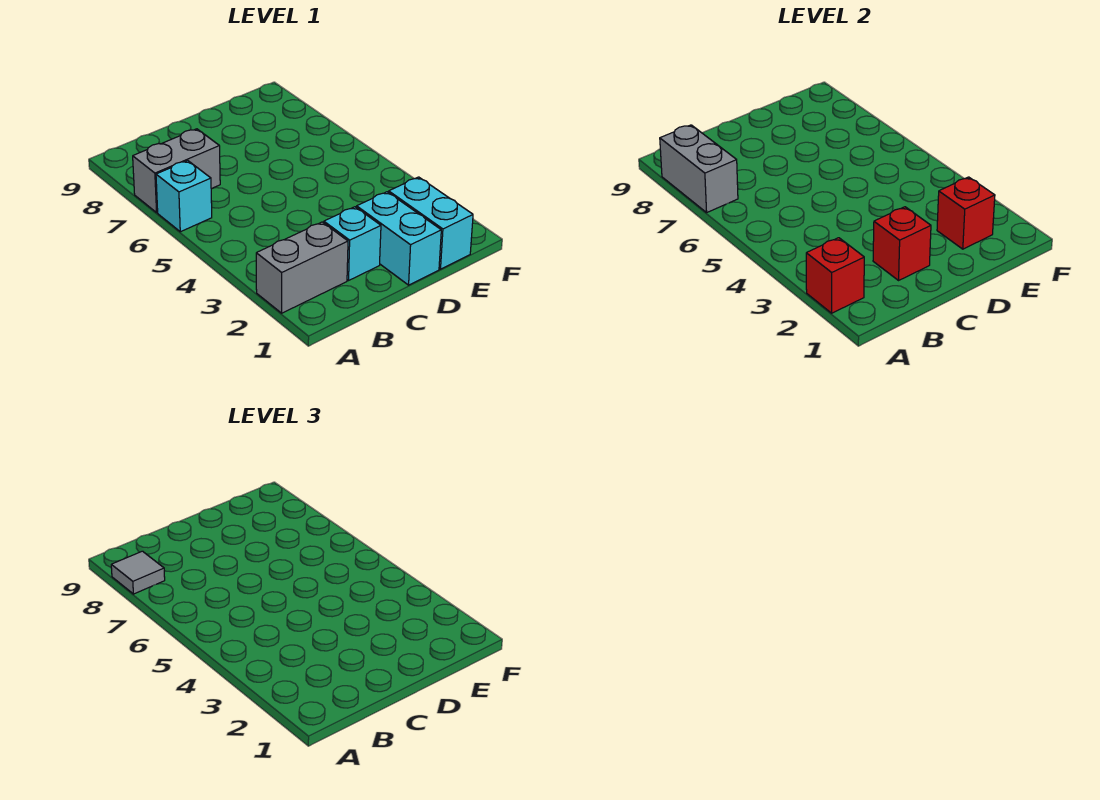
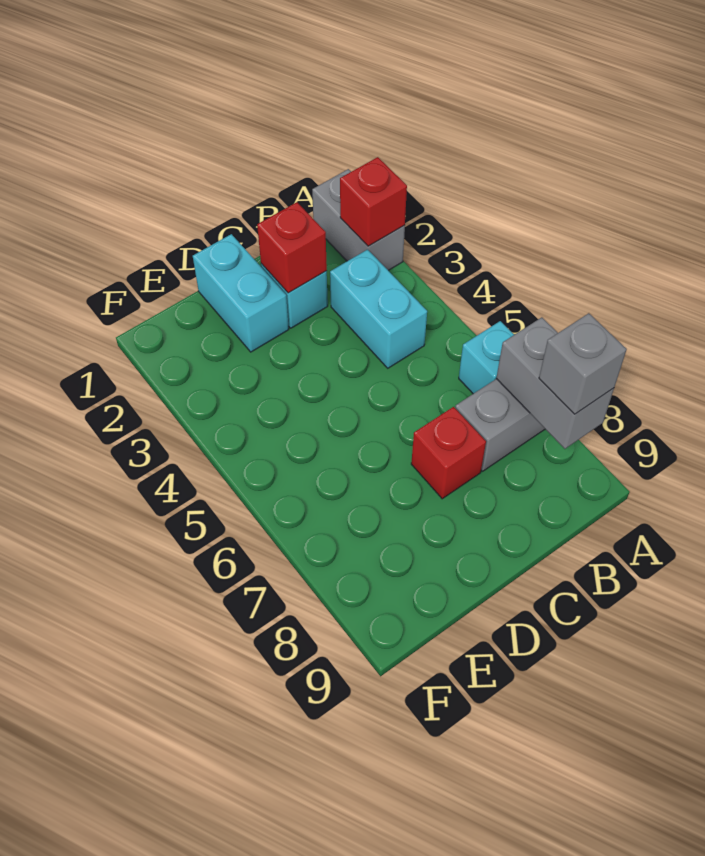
grey 1x2 brick [256,222,348,313] -> grey 1x2 brick turned to [312,169,405,270]
grey 1x1 tile [111,551,165,594] -> grey 1x1 brick [539,313,627,414]
cyan 1x2 brick [389,177,473,269] -> cyan 1x2 brick moved to [330,249,427,368]
red 1x1 brick [937,177,995,249] -> red 1x1 brick moved to [411,407,486,499]

